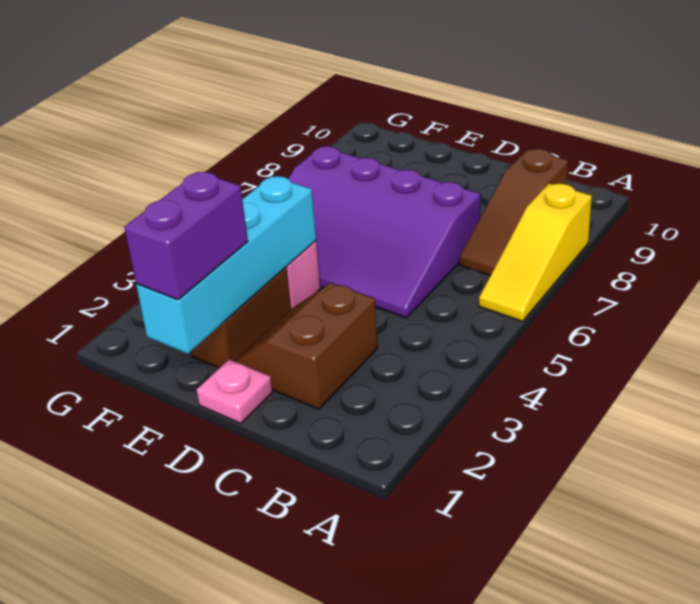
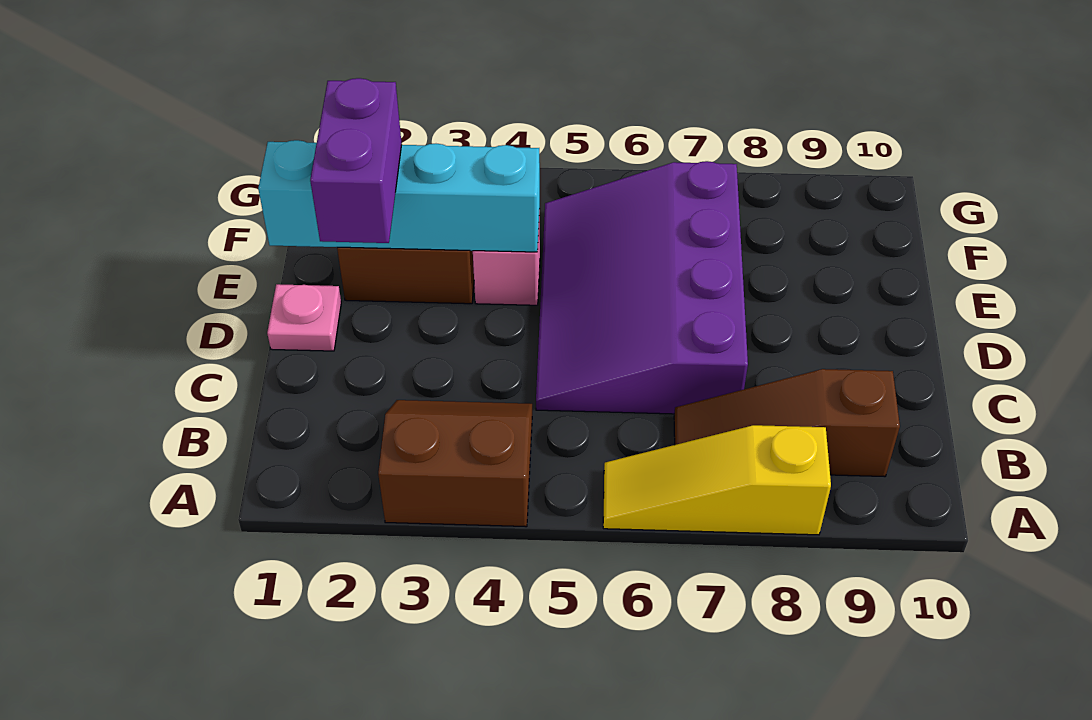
brown 2x2 slope [235,283,378,409] -> brown 2x2 slope moved to [378,400,532,527]
purple 1x2 brick [124,172,248,300] -> purple 1x2 brick turned to [310,78,402,243]

